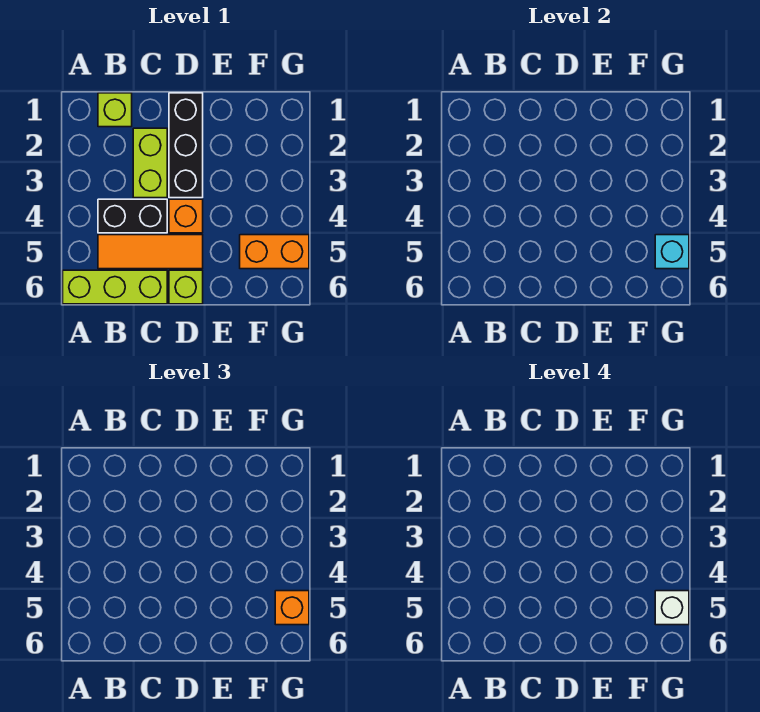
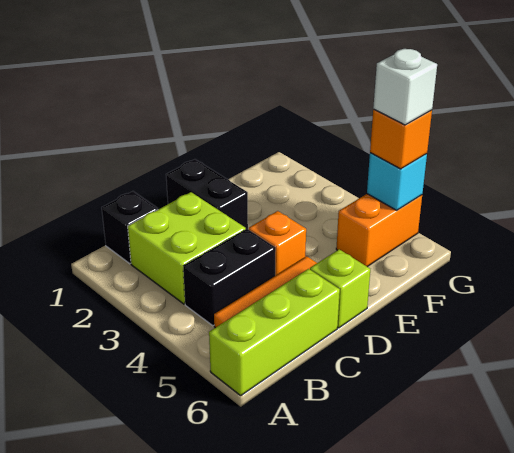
lime 1x1 brick [98,93,132,127] -> black 1x1 brick [102,191,158,264]
lime 1x2 brick [133,128,167,198] -> lime 2x2 brick [128,192,246,304]
black 1x3 brick [169,93,203,198] -> black 1x2 brick [166,159,248,229]

